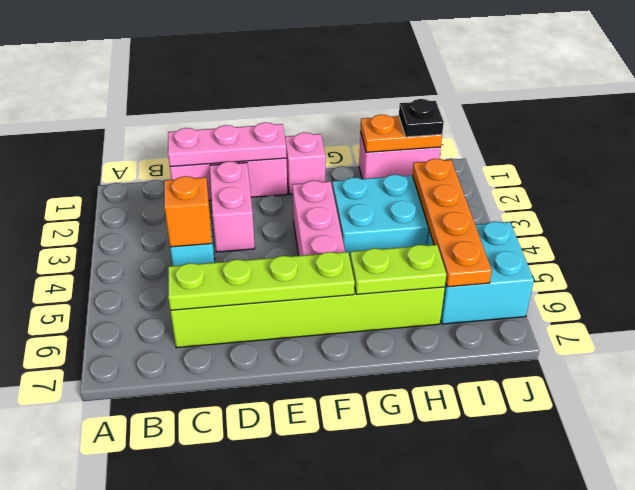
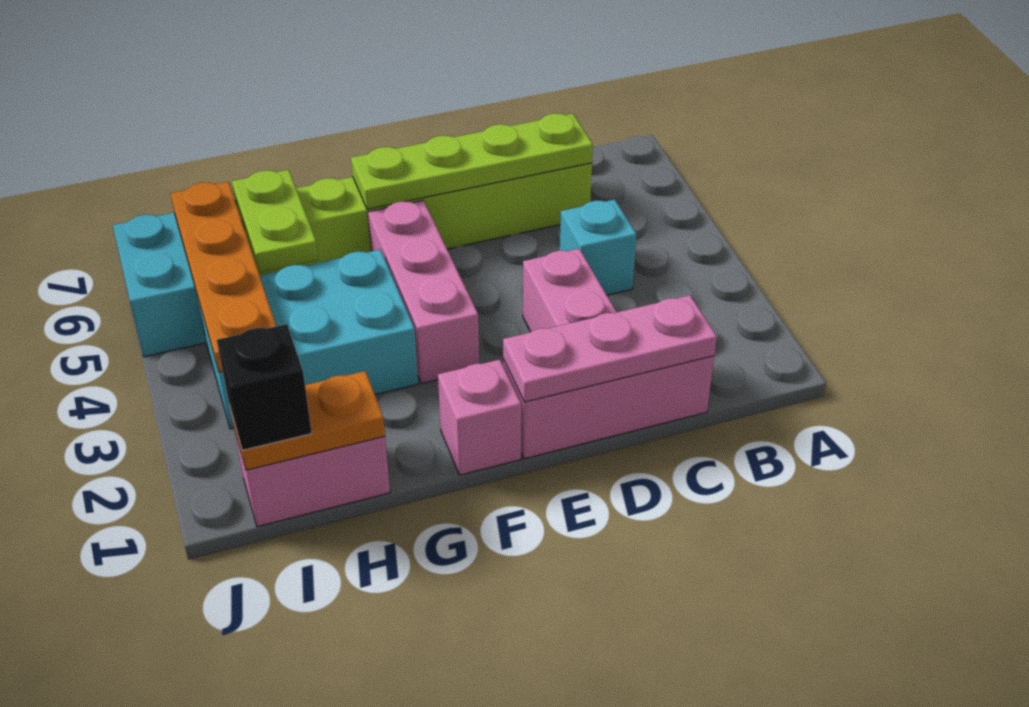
orange 1x1 brick [164,176,212,247] -> none
lime 1x2 plate [350,245,446,294] -> lime 1x2 plate turned to [232,170,318,273]
black 1x1 plate [399,99,444,137] -> black 1x1 brick [217,324,312,450]

